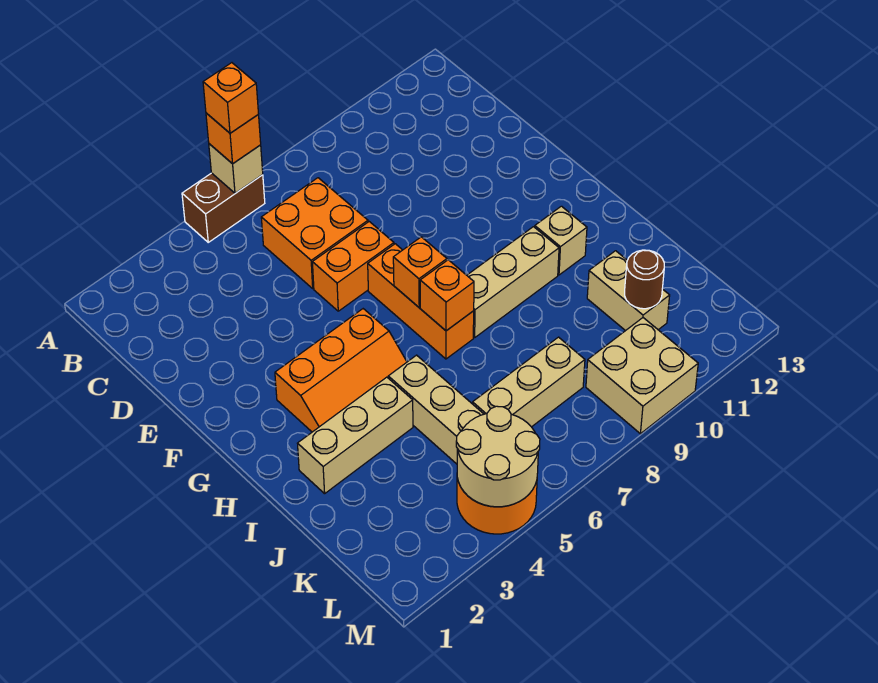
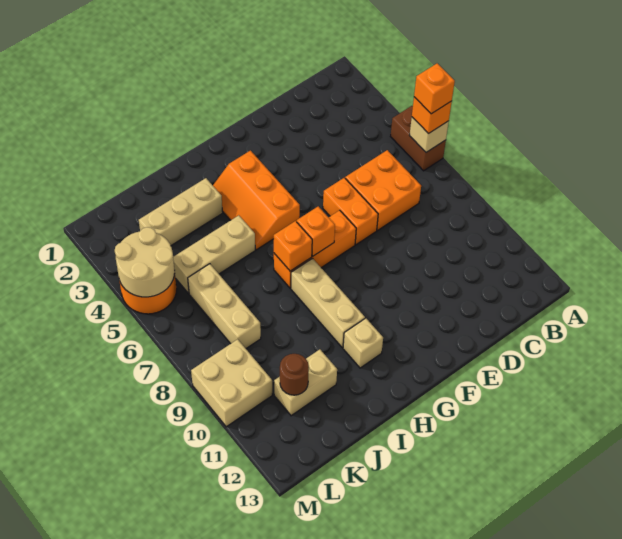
tan 1x3 brick [297,377,413,494] -> tan 1x3 brick turned to [139,178,223,245]

